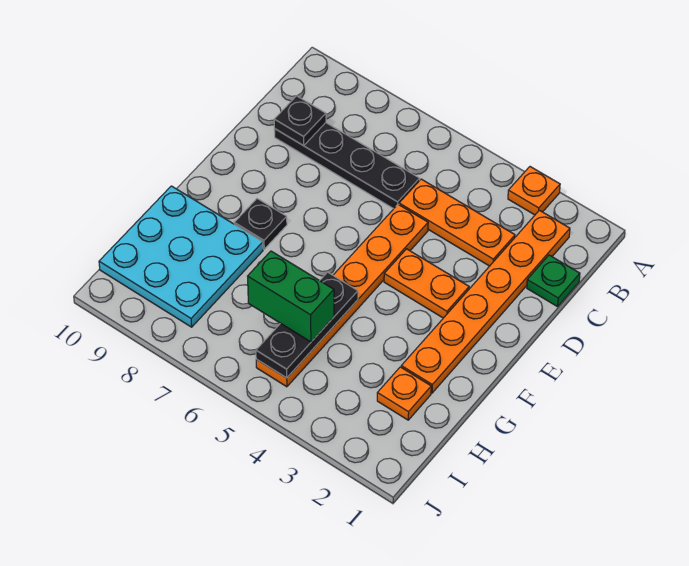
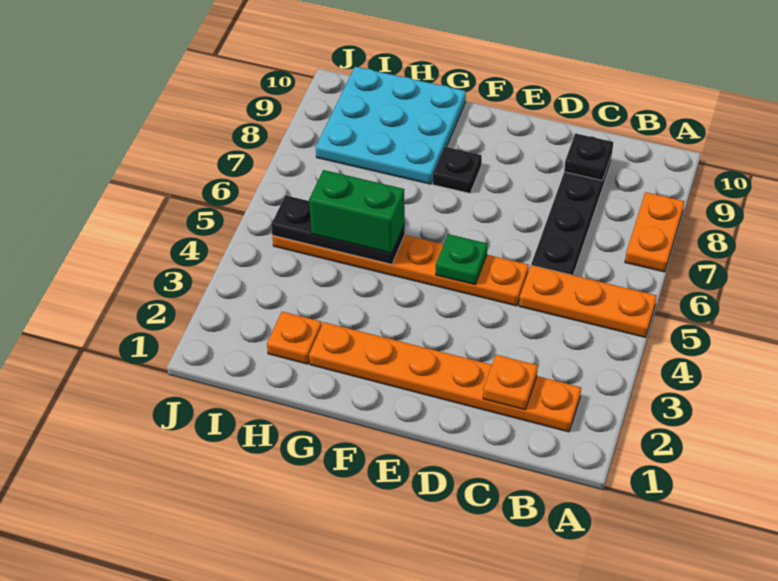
orange 1x1 plate [508,167,560,215] -> orange 1x1 plate moved to [483,355,538,410]
green 1x1 plate [527,255,580,307] -> green 1x1 plate moved to [436,234,488,285]
orange 1x3 plate [399,179,515,266] -> orange 1x3 plate turned to [519,265,657,338]
orange 1x2 plate [384,249,469,318] -> orange 1x2 plate moved to [625,192,684,272]
green 1x2 brick [248,251,334,342] -> green 1x2 brick turned to [309,170,405,253]

